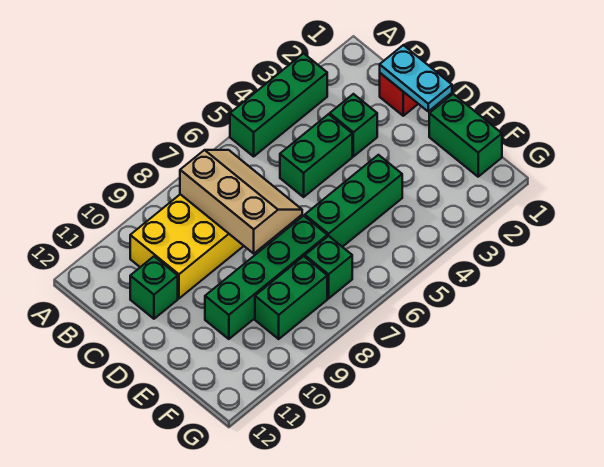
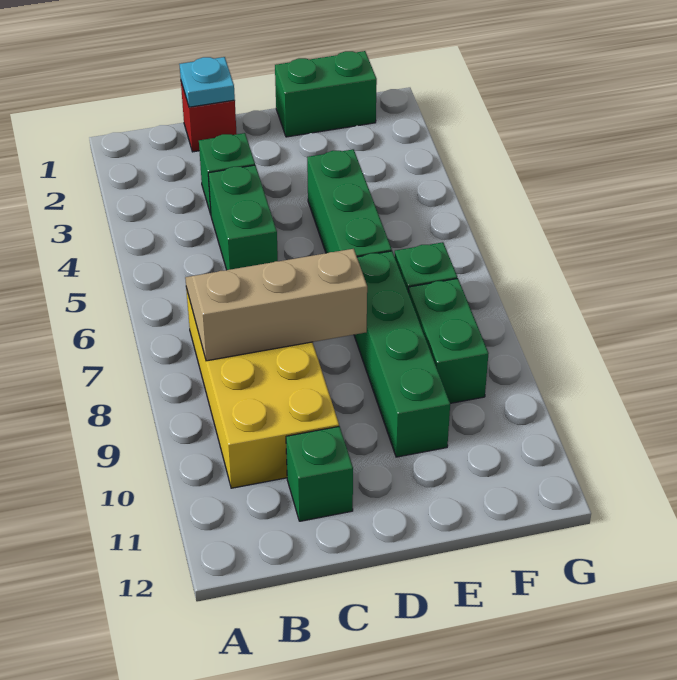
green 1x3 brick [230,53,327,156] -> none
cyan 1x2 plate [380,45,452,111] -> cyan 1x1 plate [180,57,235,107]

